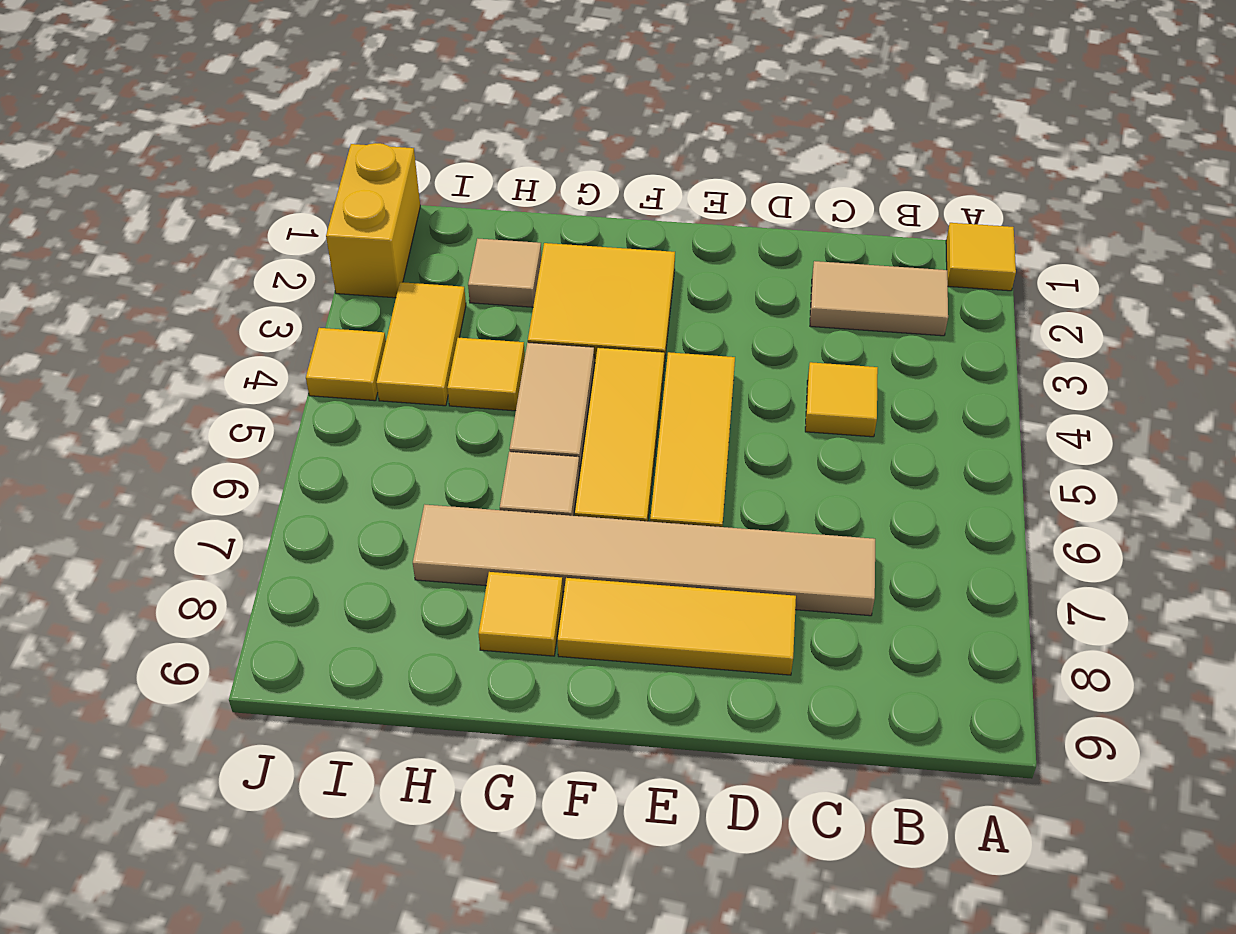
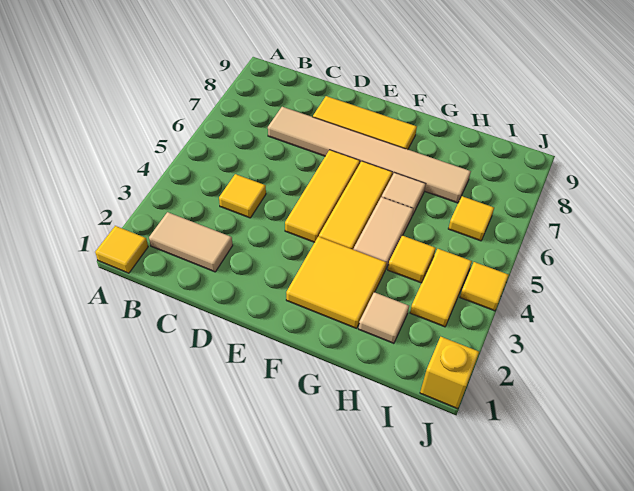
yellow 1x1 tile [478,572,563,656] -> yellow 1x1 tile moved to [448,196,494,241]
yellow 1x2 brick [326,143,420,298] -> yellow 1x1 brick [420,337,479,409]

